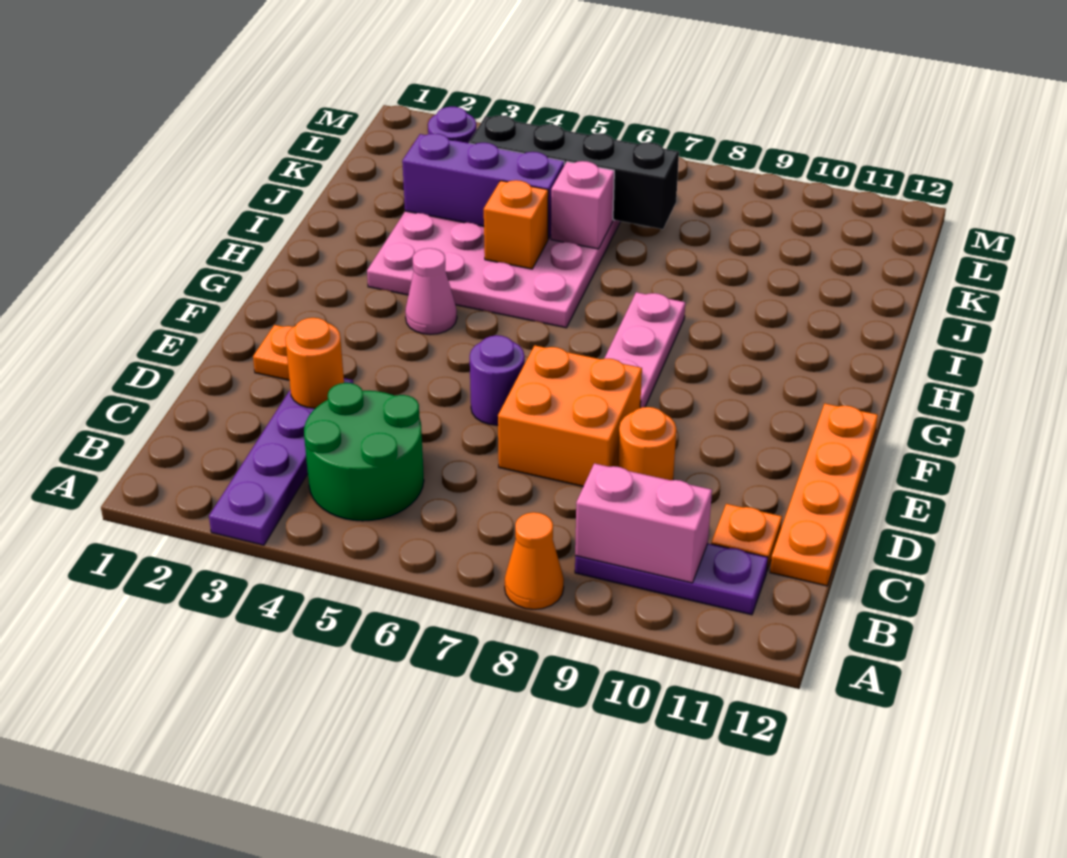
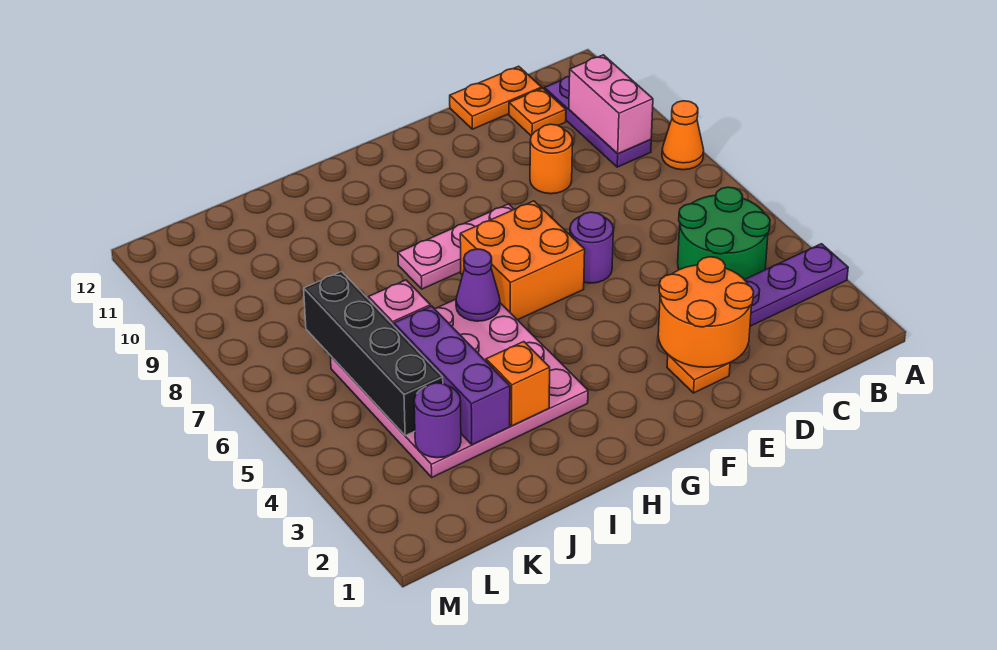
orange 1x4 plate [770,403,878,586] -> orange 1x2 plate [450,66,542,129]
orange 1x1 round brick [285,318,344,408] -> orange 2x2 round brick [658,257,754,367]
orange 2x2 brick [498,345,642,487] -> orange 2x2 brick moved to [460,201,585,320]
pink 1x1 cone [405,248,457,335] -> none
none -> purple 1x1 cone [456,249,500,321]
orange 1x1 brick [484,180,548,269] -> orange 1x1 brick moved to [486,342,550,426]

